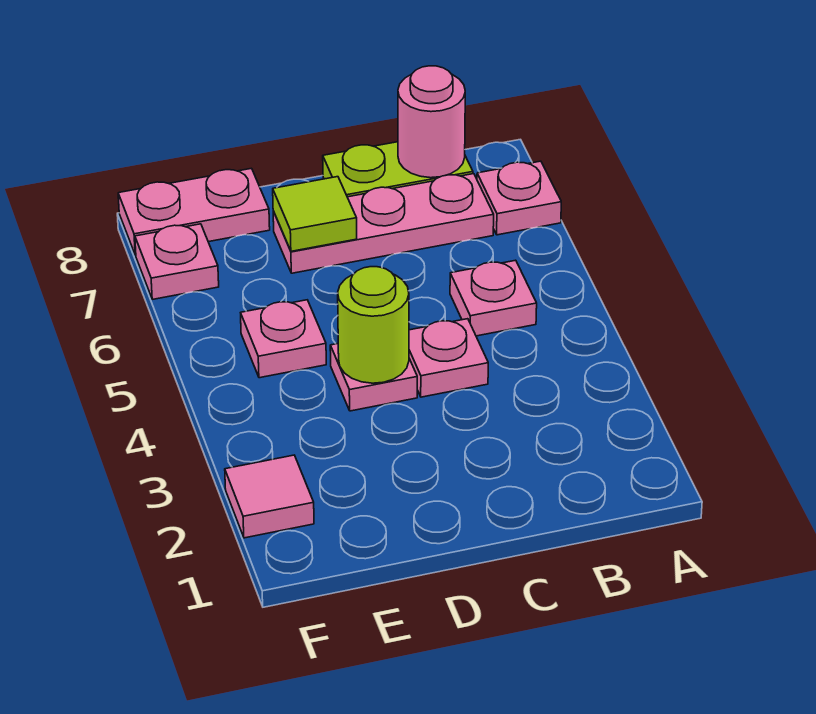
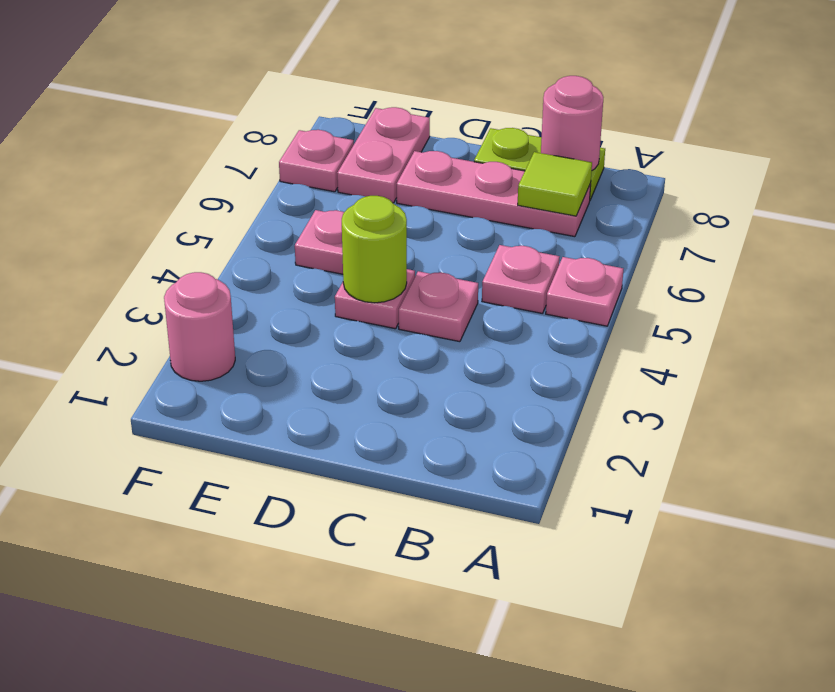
pink 1x1 plate [477,161,561,235] -> pink 1x1 plate moved to [546,257,623,326]
lime 1x1 tile [273,177,357,251] -> lime 1x1 tile moved to [518,152,592,216]
pink 1x2 plate [118,168,270,255] -> pink 1x2 plate turned to [337,107,430,203]
pink 1x1 tile [225,455,314,538] -> pink 1x1 round brick [164,272,235,381]

